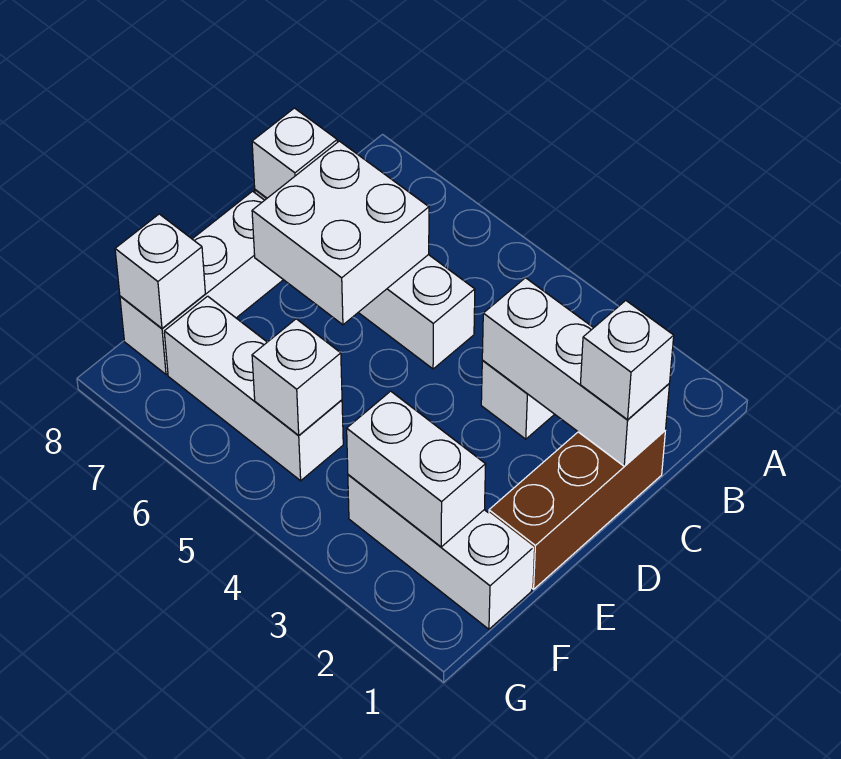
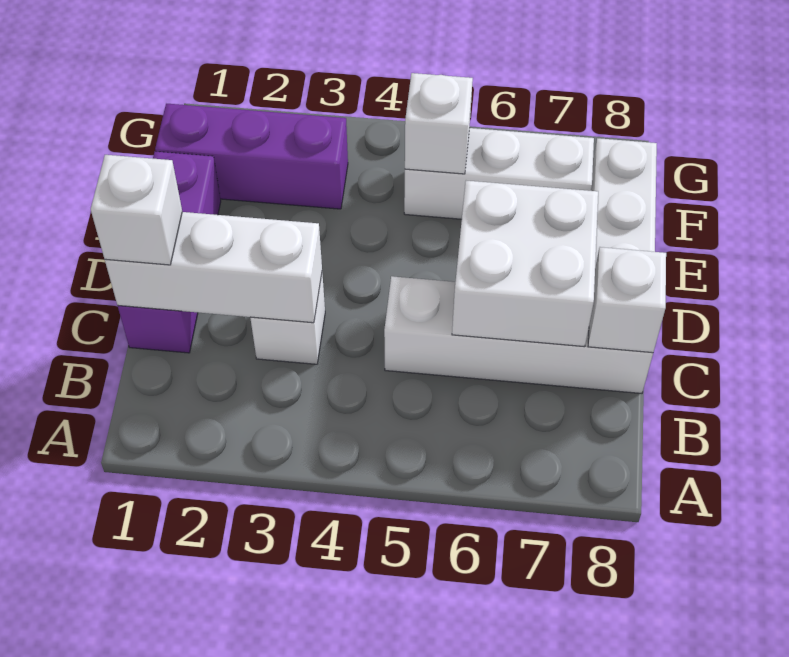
brown 1x3 brick [489,431,665,589] -> purple 1x3 brick [118,151,221,353]
white 1x3 brick [348,475,533,629] -> purple 1x3 brick [155,104,348,209]
white 1x2 brick [347,391,486,547] -> none
white 1x1 brick [115,214,205,328] -> none

